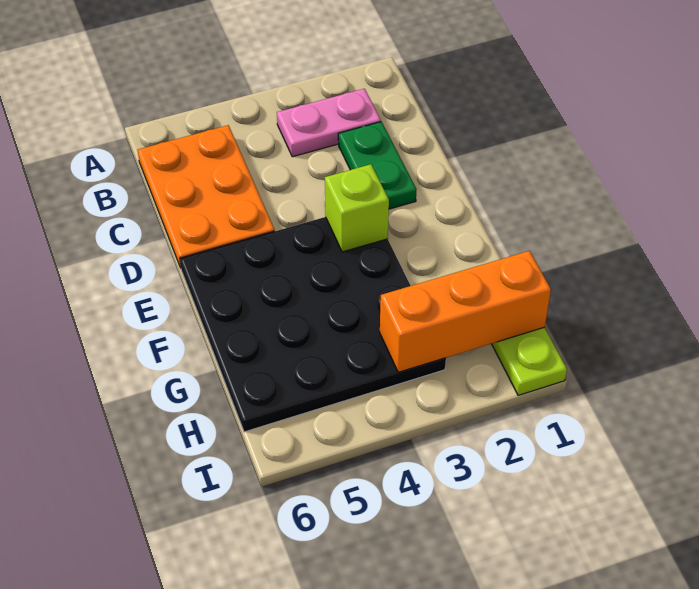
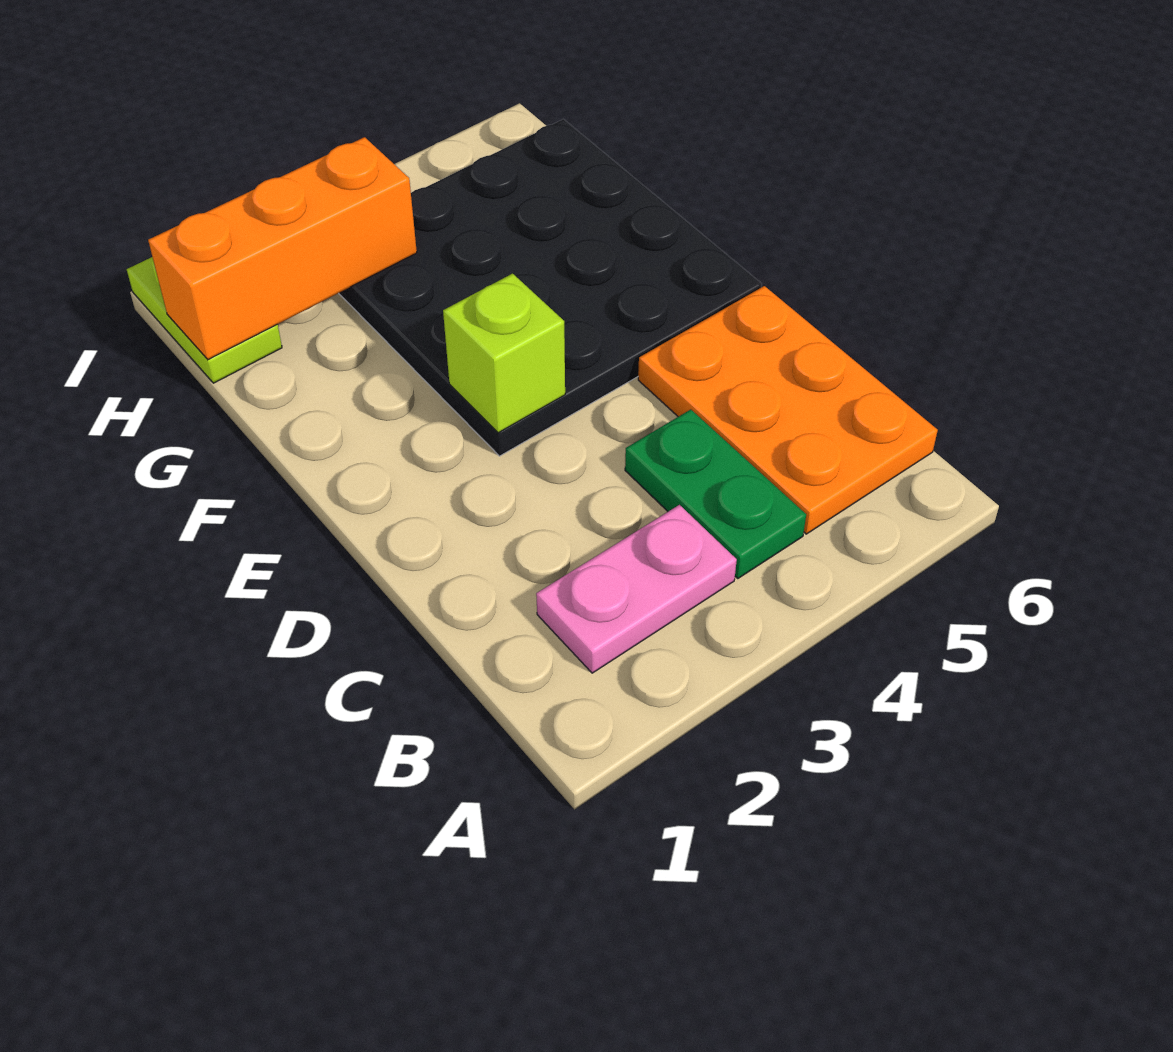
green 1x2 plate [338,122,417,209] -> green 1x2 plate moved to [625,409,806,578]

